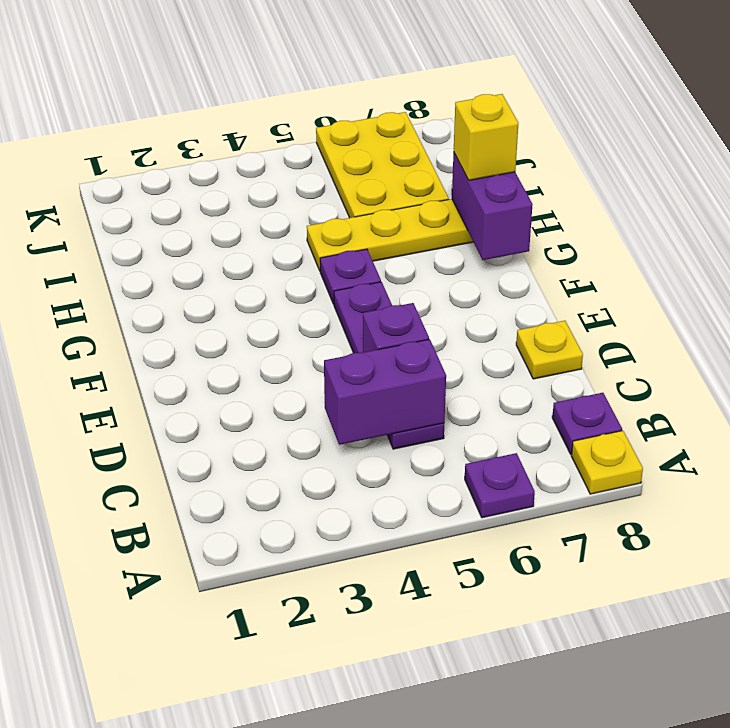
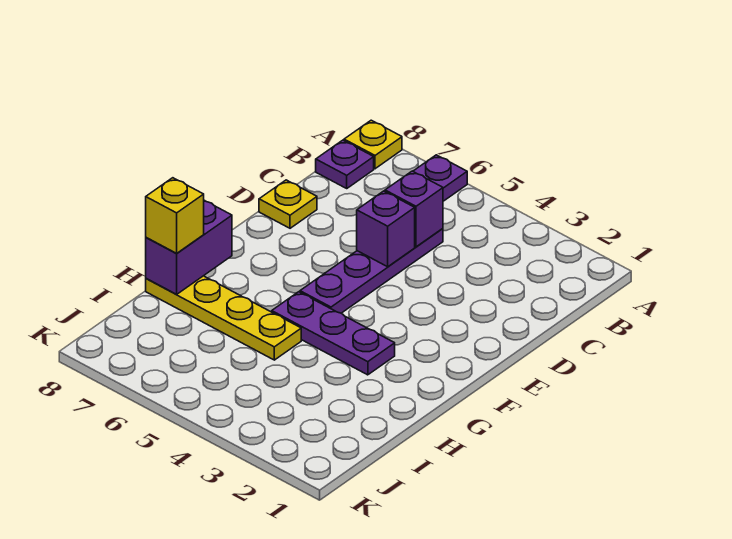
purple 1x2 brick [324,339,446,445] -> purple 1x1 brick [385,171,443,247]
purple 1x1 plate [320,249,381,304] -> purple 1x3 plate [272,292,395,375]
yellow 2x3 plate [316,112,449,218] -> none

